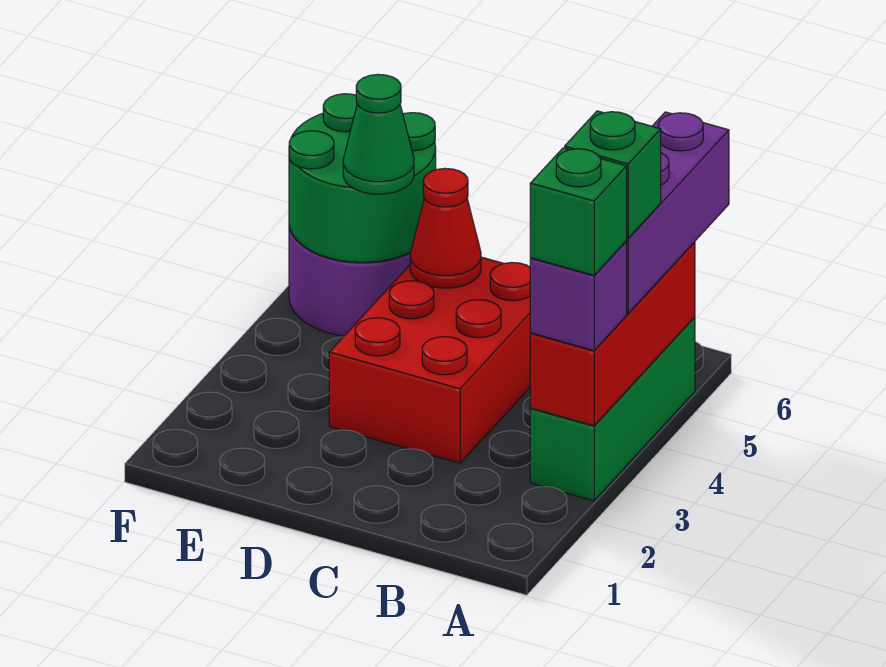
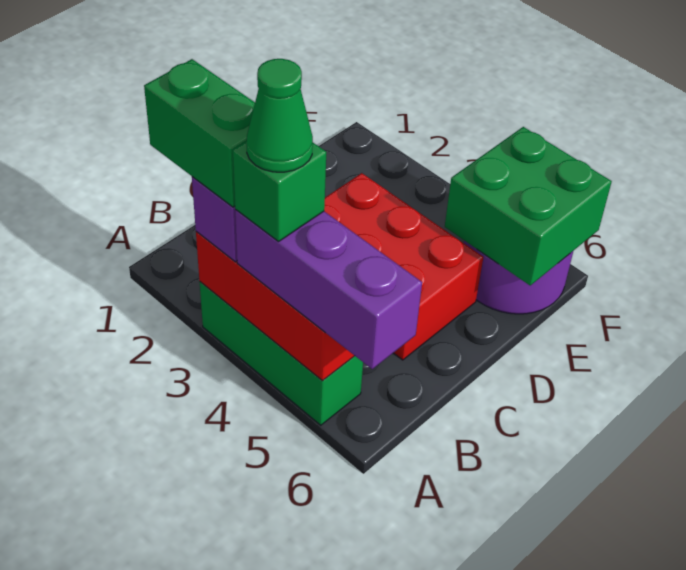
green 1x1 brick [530,148,627,275] -> green 1x2 brick [144,59,255,207]
red 1x1 cone [410,168,481,288] -> none
green 2x2 round brick [289,94,436,262] -> green 2x2 brick [445,127,612,285]
green 1x1 cone [343,74,414,194] -> green 1x1 cone moved to [246,59,313,172]

